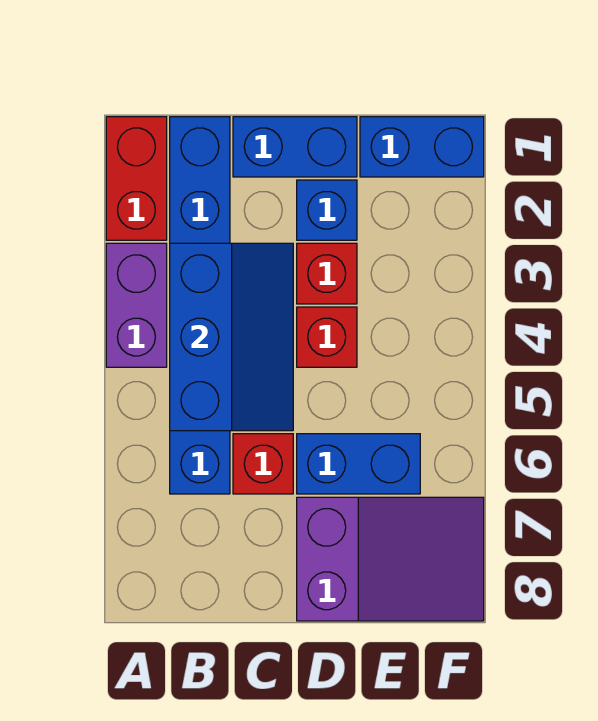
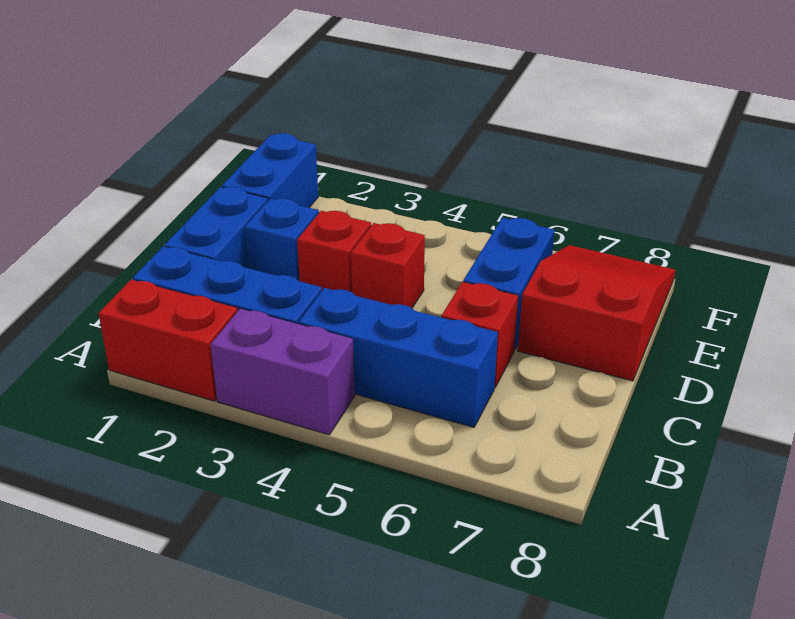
blue 2x3 slope [170,243,293,431] -> none
purple 2x3 slope [297,497,484,621] -> red 2x3 slope [518,245,675,381]

